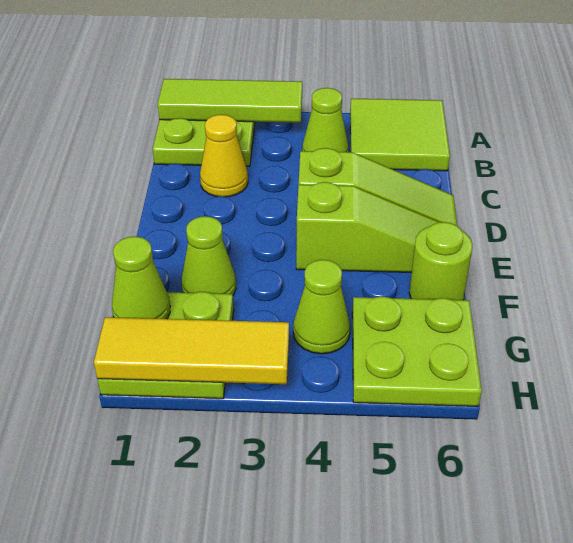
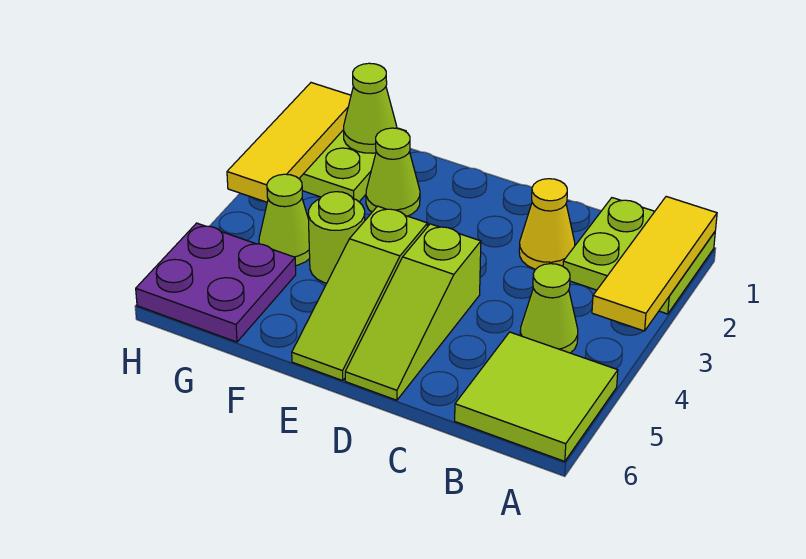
lime 1x3 tile [158,79,302,123] -> yellow 1x3 tile [592,197,717,331]
lime 1x1 round brick [409,222,473,300] -> lime 1x1 round brick moved to [308,192,365,283]
lime 2x2 plate [352,296,482,406] -> purple 2x2 plate [136,223,296,342]

